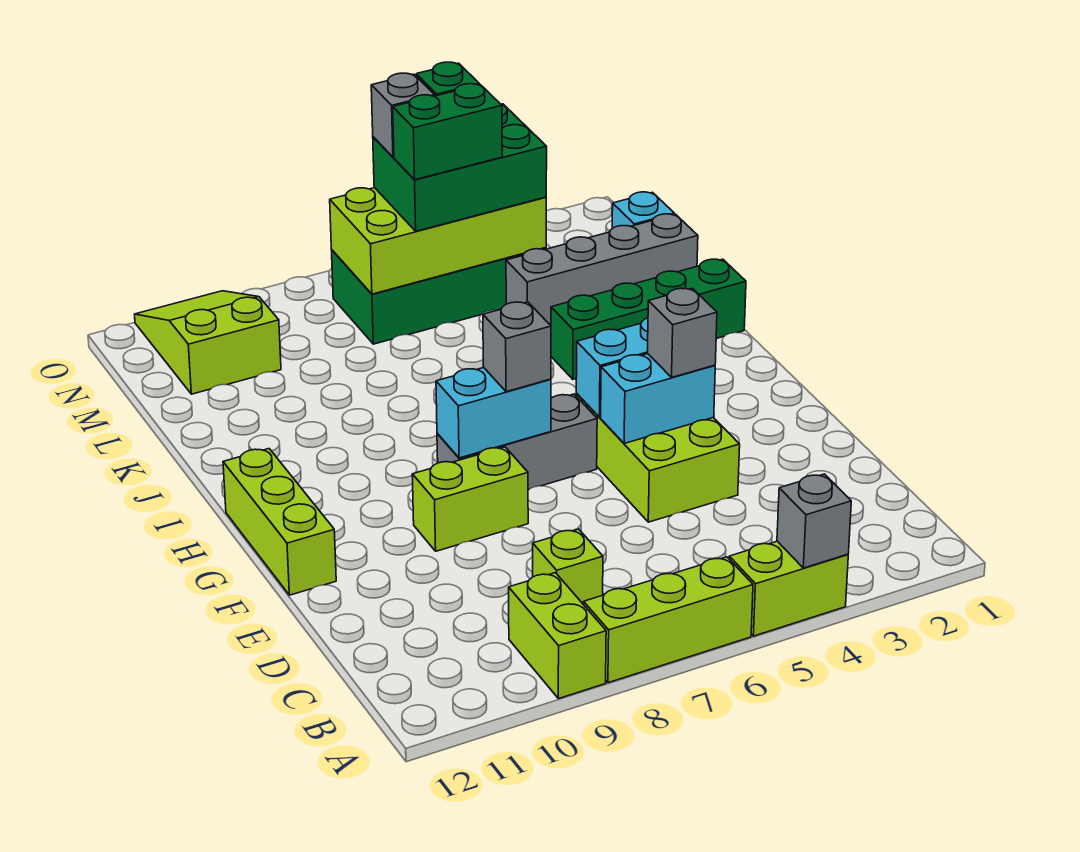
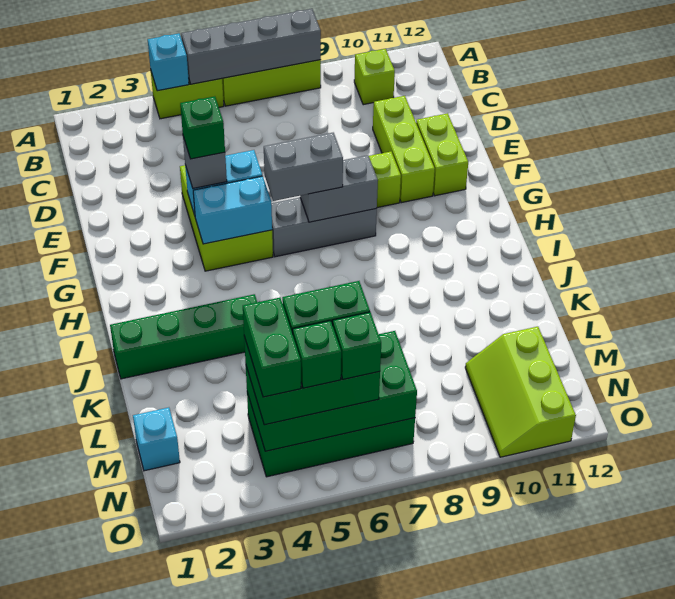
grey 1x1 brick [777,474,851,568] -> cyan 1x1 brick [148,33,189,91]
lime 1x2 brick [509,573,606,699] -> lime 1x2 brick moved to [416,113,468,196]
lime 1x1 brick [533,529,603,605] -> lime 1x1 brick moved to [354,49,395,105]
none -> green 1x1 brick [180,96,225,159]
lime 1x3 brick [223,449,336,595] -> lime 1x3 brick moved to [373,96,435,203]
cyan 1x2 brick [436,368,551,458] -> grey 1x2 brick [300,155,378,222]
grey 1x1 brick [483,302,551,392] -> grey 1x2 brick [264,133,343,201]
grey 1x4 brick [506,214,698,324] -> grey 1x4 brick moved to [181,9,321,84]
lime 2x4 brick [330,188,546,294] -> green 2x4 brick [246,331,417,451]
none -> green 1x2 brick [243,297,301,397]
lime 2x3 slope [135,291,281,394] -> lime 2x3 slope turned to [465,327,576,457]
grey 1x1 brick [371,73,435,157] -> green 1x1 brick [333,312,381,379]

